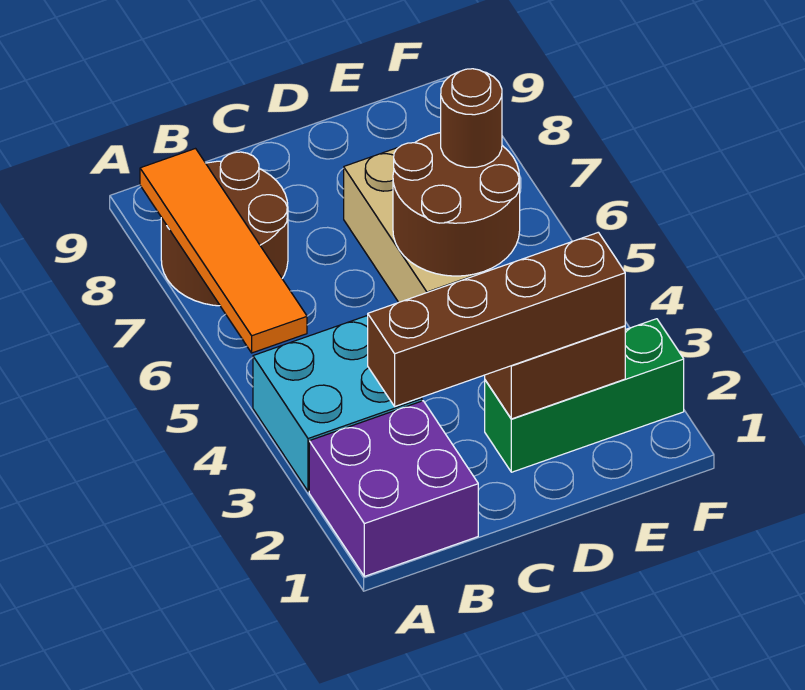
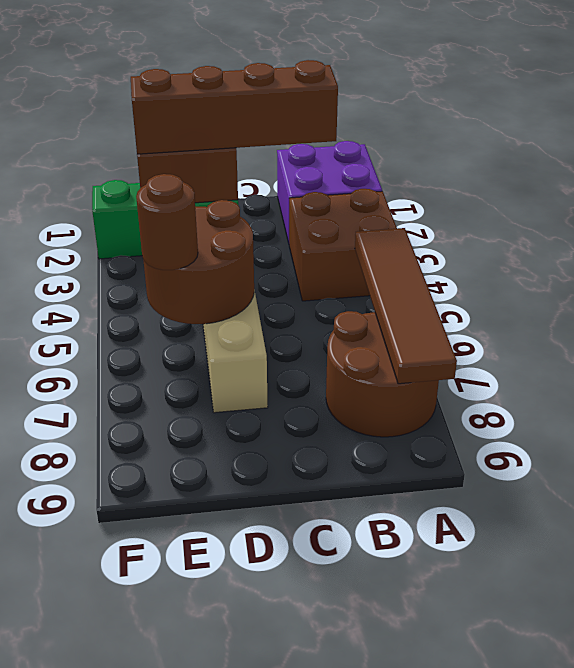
cyan 2x2 brick [253,316,422,491] -> brown 2x2 brick [289,189,397,301]
orange 1x4 tile [140,149,307,353] -> brown 1x4 tile [355,228,457,384]

